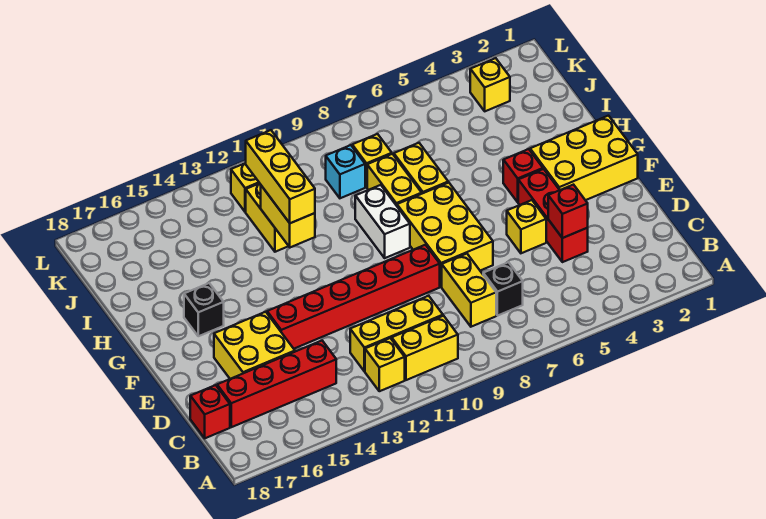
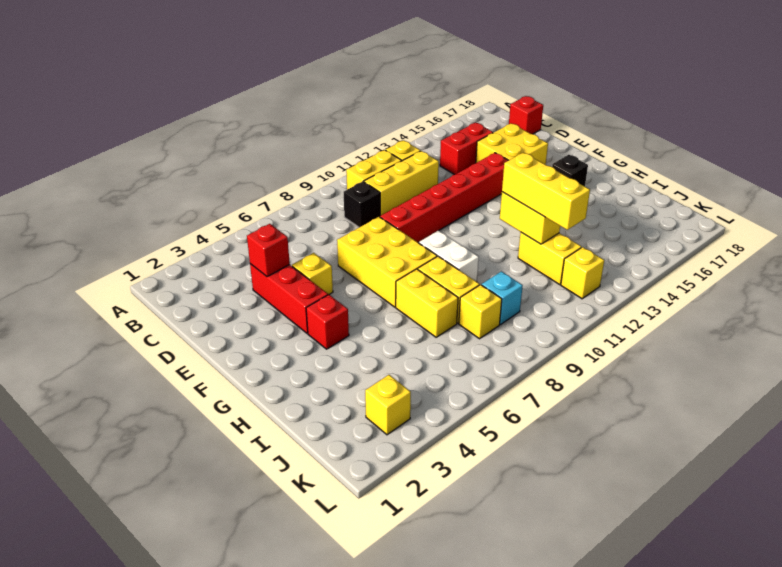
black 1x1 brick [483,262,523,316] -> black 1x1 brick moved to [344,182,380,227]
yellow 1x2 brick [442,254,496,327] -> none
red 1x4 brick [217,341,336,427] -> red 1x2 brick [440,122,493,175]
yellow 2x3 brick [530,116,638,200] -> none

